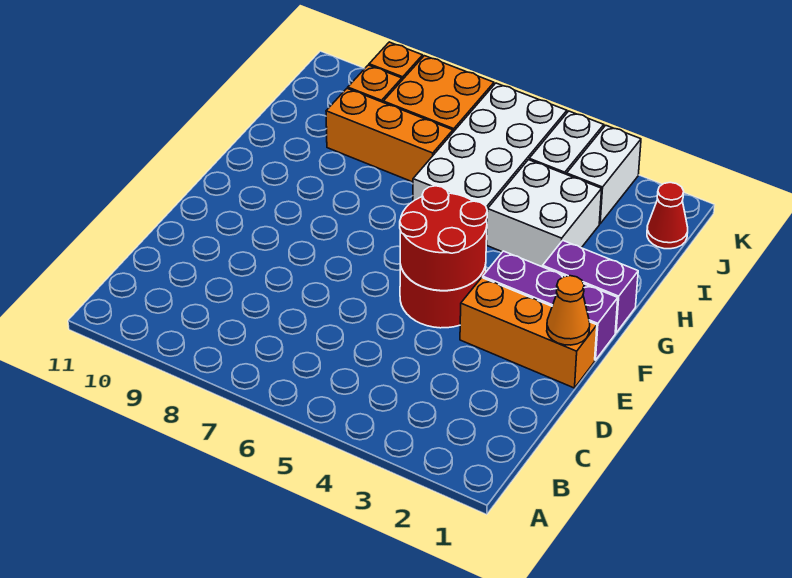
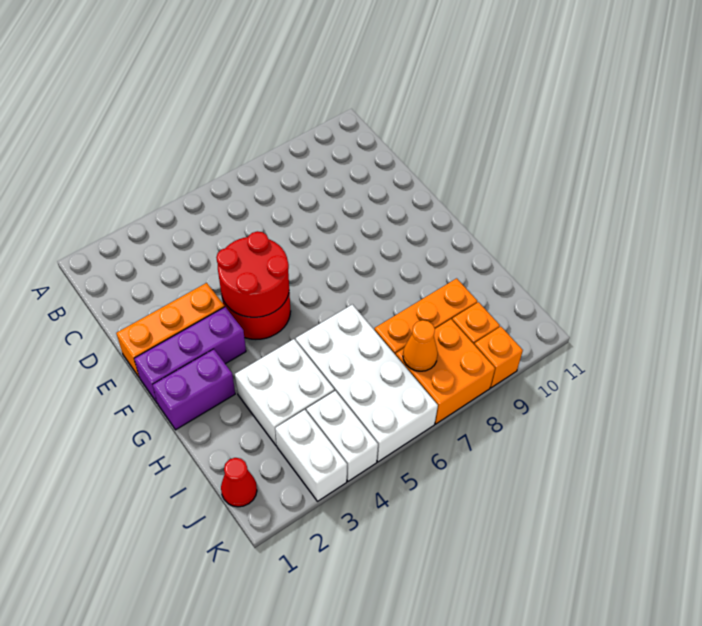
orange 1x1 cone [547,276,590,345] -> orange 1x1 cone moved to [403,320,438,371]

